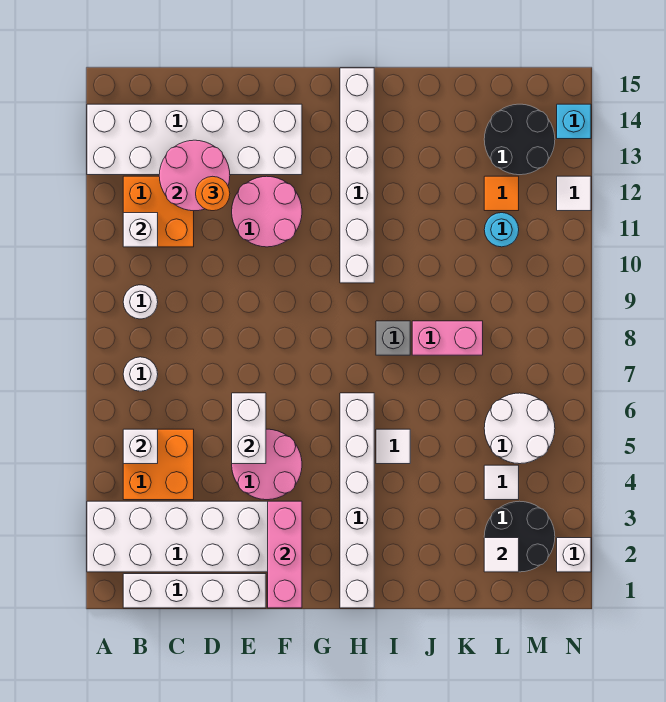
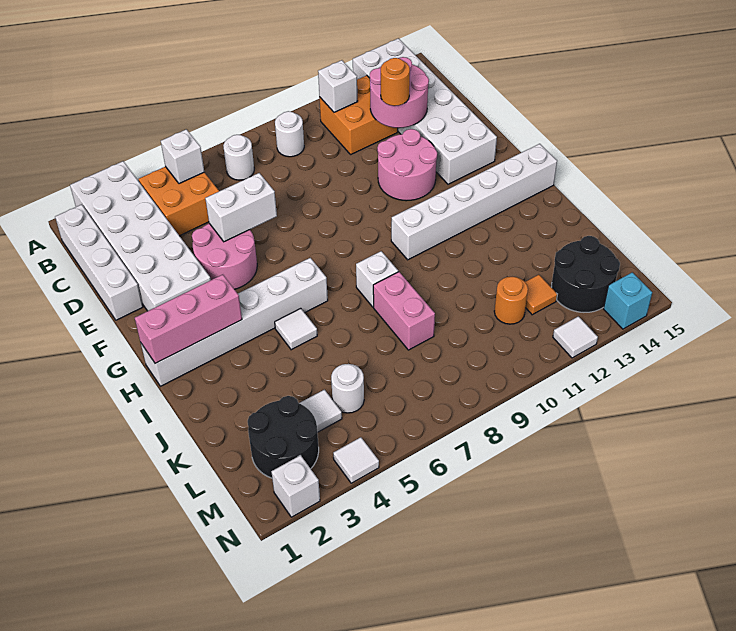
pink 1x3 brick [268,501,302,608] -> pink 1x3 brick moved to [135,275,242,364]
grey 1x1 brick [376,321,410,355] -> white 1x1 brick [356,251,398,307]
white 1x1 tile [484,538,519,572] -> white 1x1 tile moved to [333,437,379,483]
white 2x2 round brick [484,393,555,464] -> white 1x1 round brick [331,364,364,413]
cyan 1x1 round brick [484,213,519,247] -> orange 1x1 round brick [494,277,528,324]

